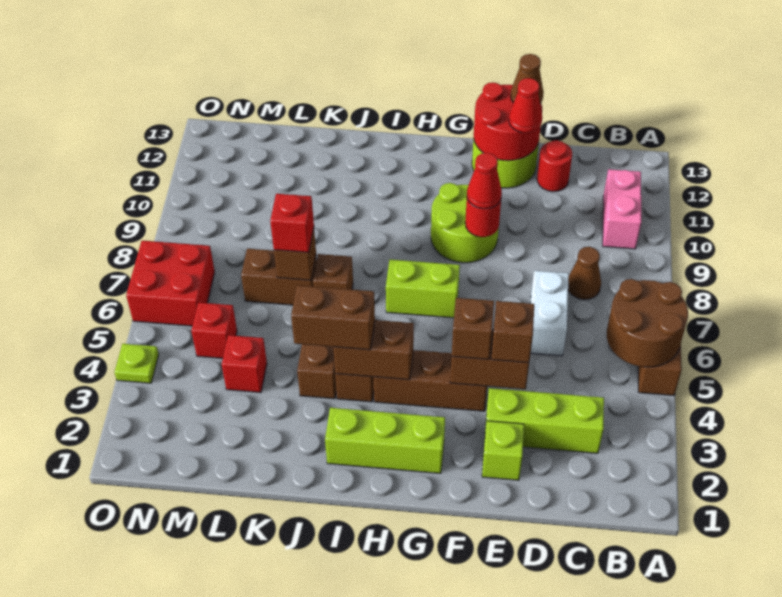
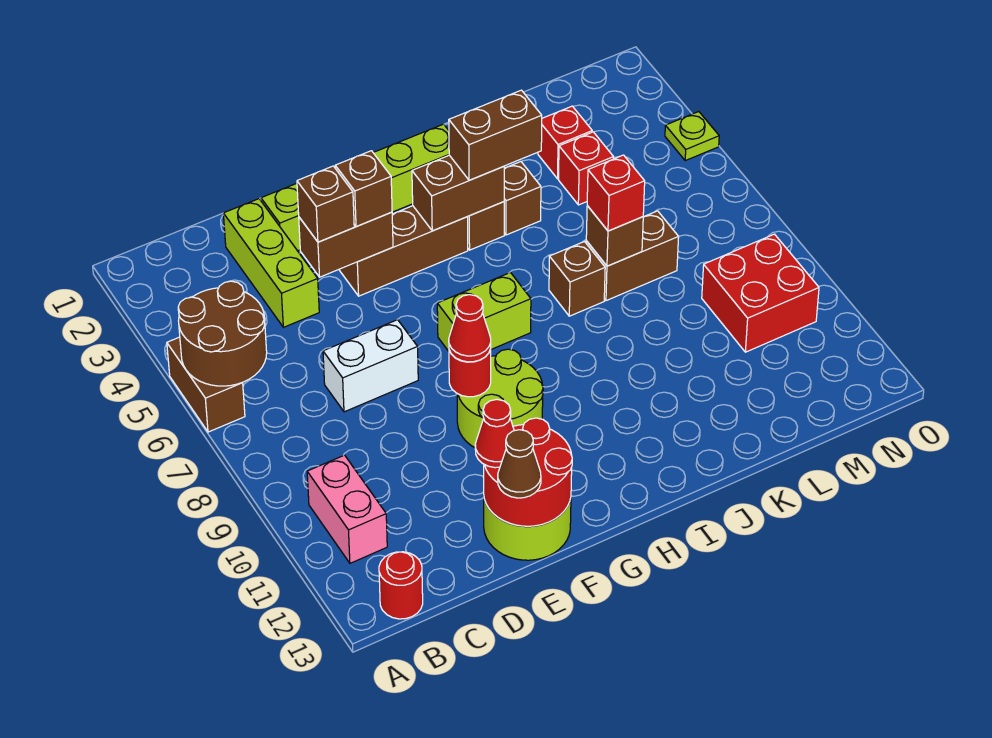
lime 1x3 brick [485,388,604,453] -> lime 1x3 brick turned to [223,199,319,327]
brown 1x1 cone [568,247,601,300] -> none
white 1x2 brick [530,271,569,356] -> white 1x2 brick turned to [323,320,418,412]
red 1x1 round brick [537,140,572,192] -> red 1x1 round brick moved to [379,552,423,619]
red 1x1 brick [191,302,237,358] -> red 1x1 brick moved to [538,106,592,179]
red 2x2 brick [126,241,215,326] -> red 2x2 brick moved to [702,234,819,352]

